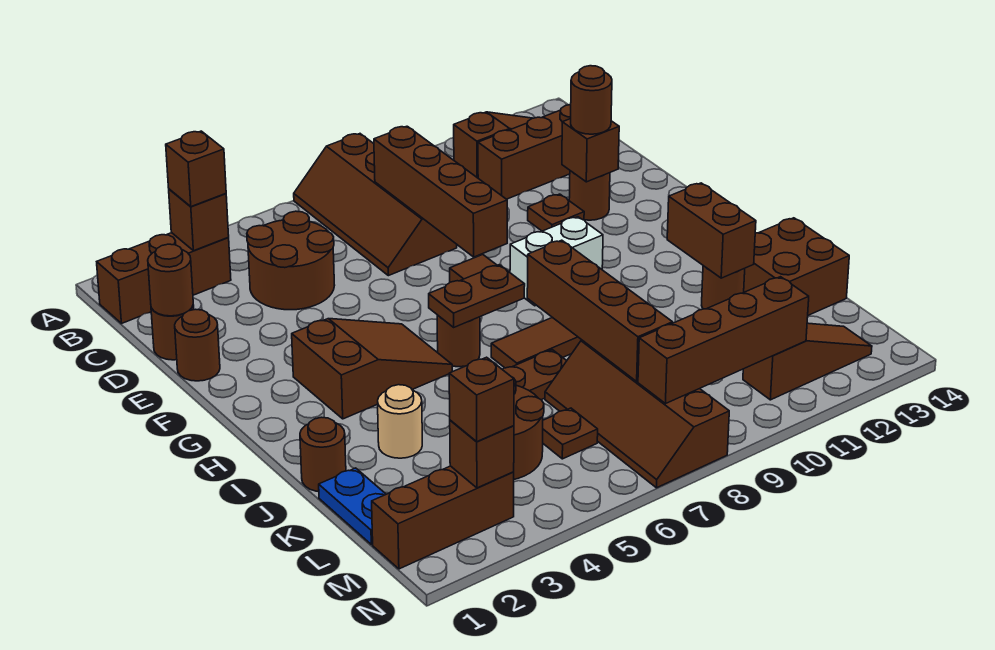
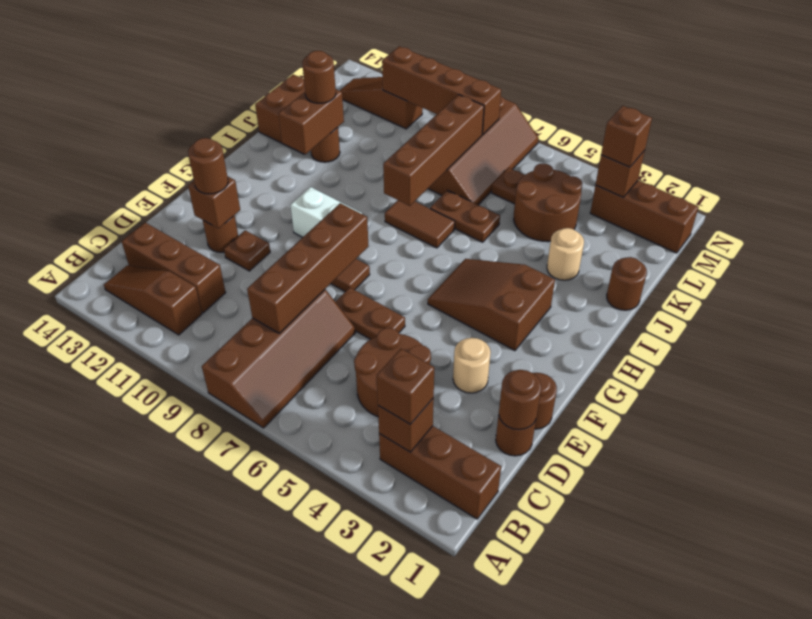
none -> tan 1x1 round brick [453,338,491,393]
brown 1x1 round brick [437,315,480,367] -> brown 1x1 round brick moved to [302,51,336,103]
brown 1x2 plate [429,265,525,327] -> brown 1x2 plate moved to [336,288,405,339]
blue 1x2 plate [319,468,386,545] -> none

